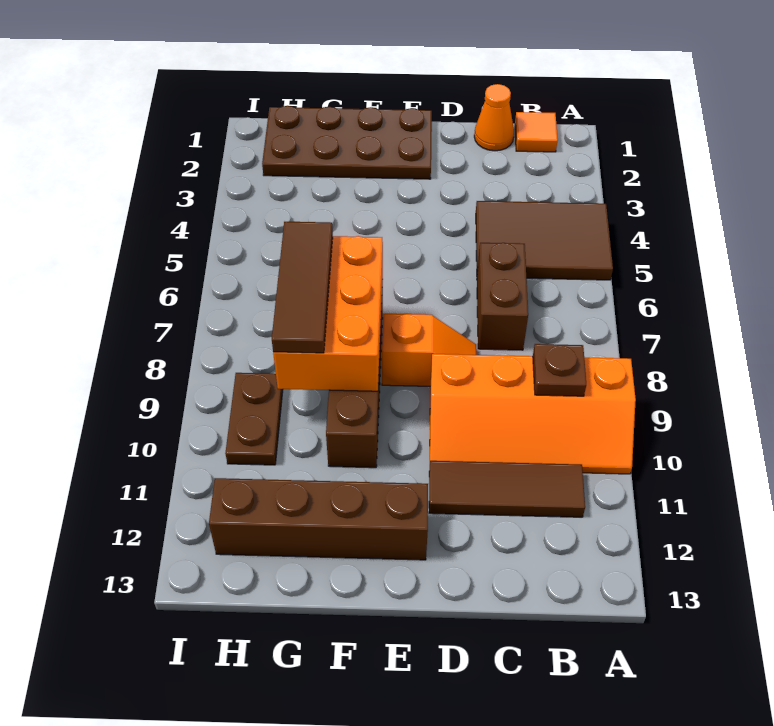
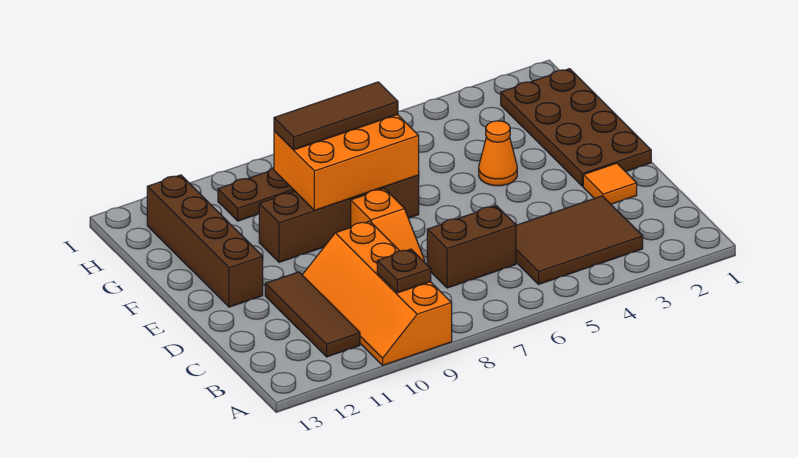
brown 2x3 tile [476,201,613,280] -> brown 2x3 tile turned to [516,196,643,284]
orange 1x1 tile [515,112,558,152] -> orange 1x1 tile moved to [583,163,637,204]
orange 1x1 cone [474,84,514,151] -> orange 1x1 cone moved to [479,121,517,186]

